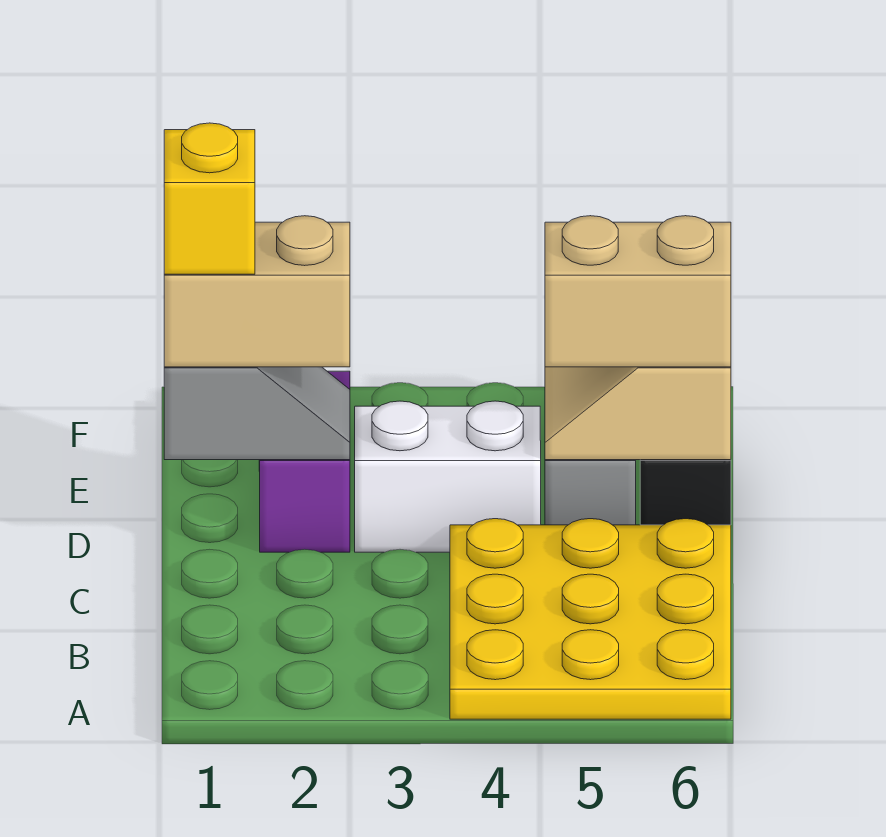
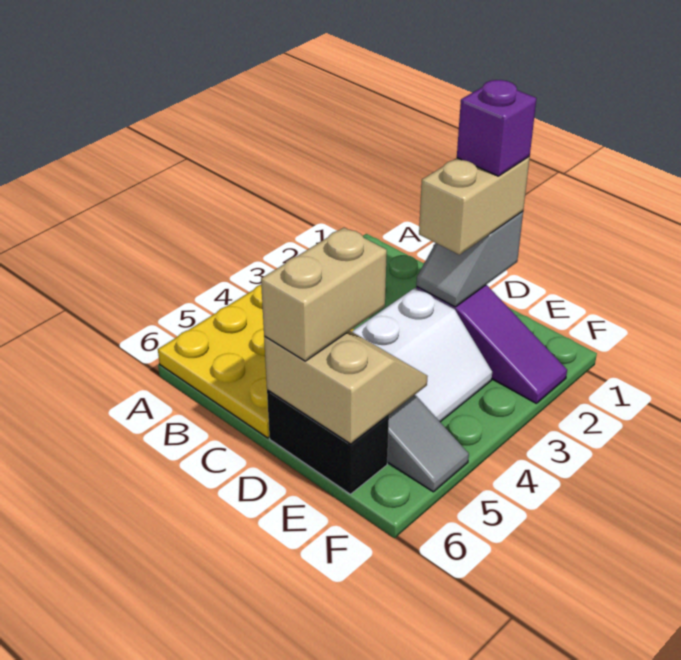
yellow 1x1 brick [164,123,255,274] -> purple 1x1 brick [457,80,537,176]

